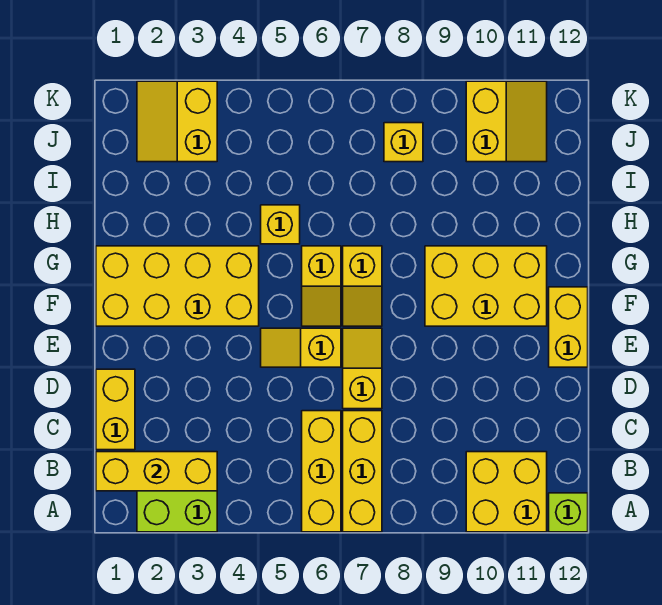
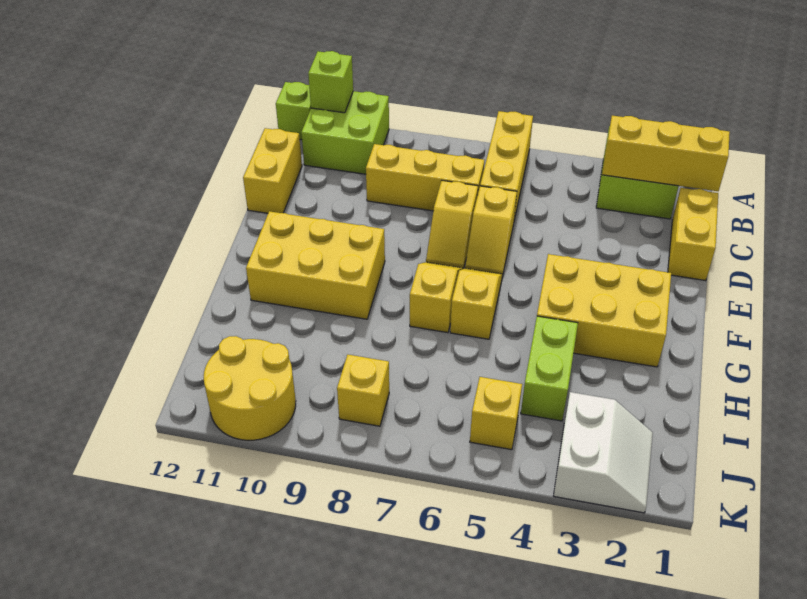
yellow 1x3 brick [343,411,382,532] -> yellow 1x3 brick turned to [366,144,484,211]
yellow 2x2 brick [466,452,547,532] -> lime 2x2 brick [301,91,389,174]
none -> lime 1x1 brick [308,51,353,113]
yellow 1x2 slope [261,328,341,367] -> yellow 1x2 slope turned to [465,186,517,277]
yellow 1x2 brick [549,287,588,367] -> yellow 1x2 brick moved to [243,128,302,213]
yellow 2x4 brick [96,246,259,326] -> yellow 2x3 brick [537,254,671,367]
none -> lime 1x2 brick [521,316,578,421]
yellow 1x1 brick [261,205,300,244] -> yellow 1x1 brick moved to [470,377,522,450]
yellow 2x2 slope [137,81,217,162] -> white 2x2 slope [553,392,653,513]
yellow 2x2 slope [466,81,547,162] -> yellow 2x2 round brick [204,336,296,440]

